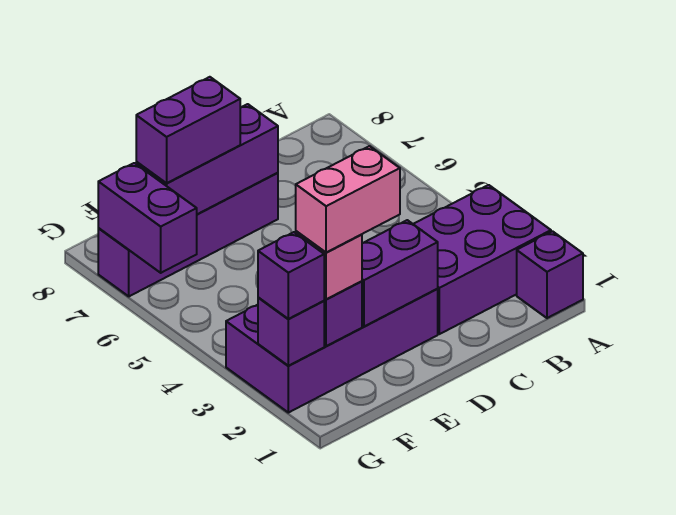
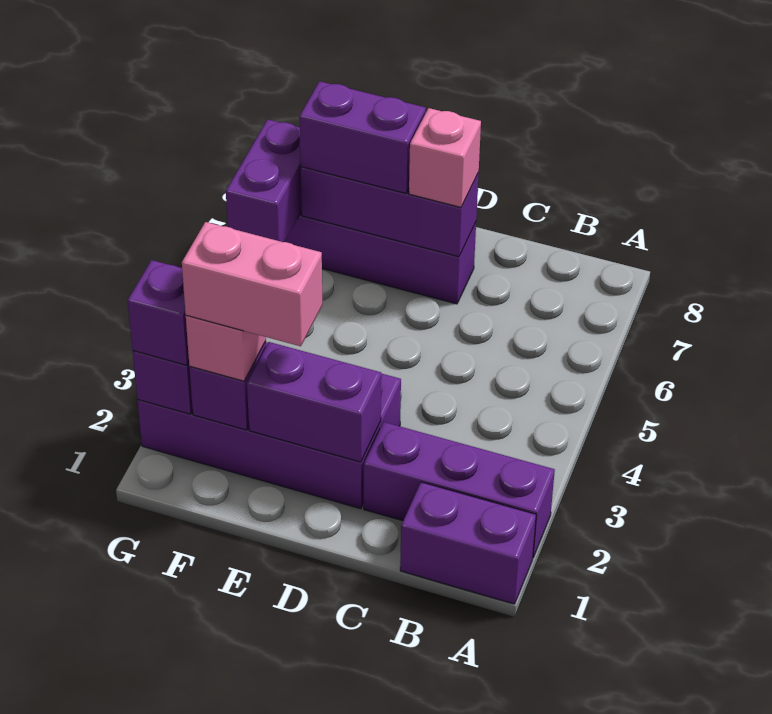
purple 1x1 brick [517,231,583,318] -> purple 1x2 brick [400,482,536,604]
purple 2x3 brick [413,185,551,334] -> purple 1x3 brick [364,422,555,557]
none -> pink 1x1 brick [409,108,481,207]

